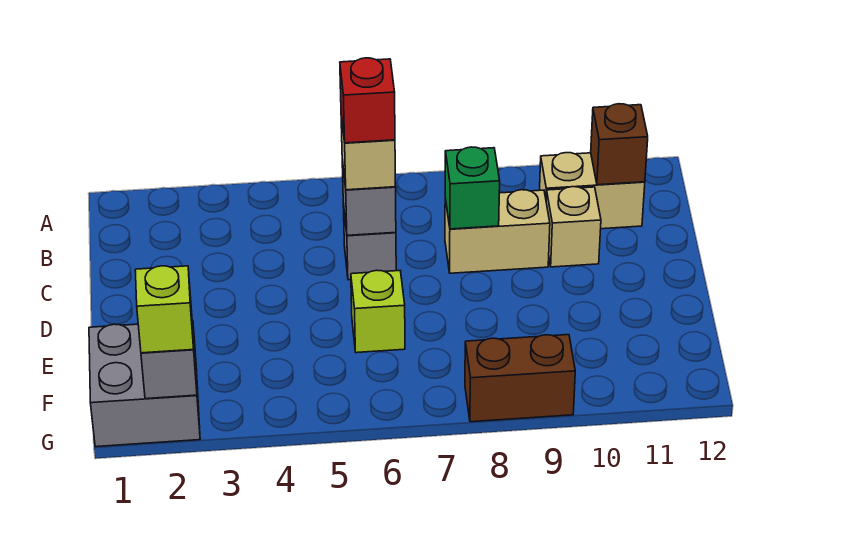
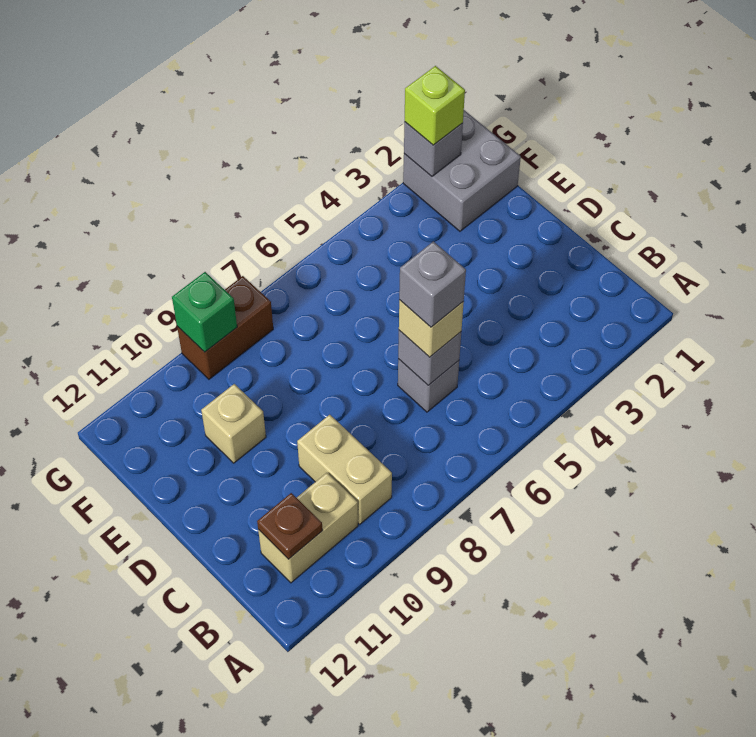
brown 1x1 brick [591,104,648,185] -> brown 1x1 plate [257,493,323,559]
red 1x1 brick [340,58,395,143] -> grey 1x1 brick [399,242,466,327]
tan 1x2 brick [445,190,550,273] -> tan 1x2 brick turned to [297,415,392,524]
green 1x1 brick [445,147,500,229] -> green 1x1 brick moved to [172,272,237,352]
tan 1x1 brick [546,187,601,267] -> tan 1x1 brick moved to [201,384,266,463]
lime 1x1 brick [351,270,405,353] -> none

